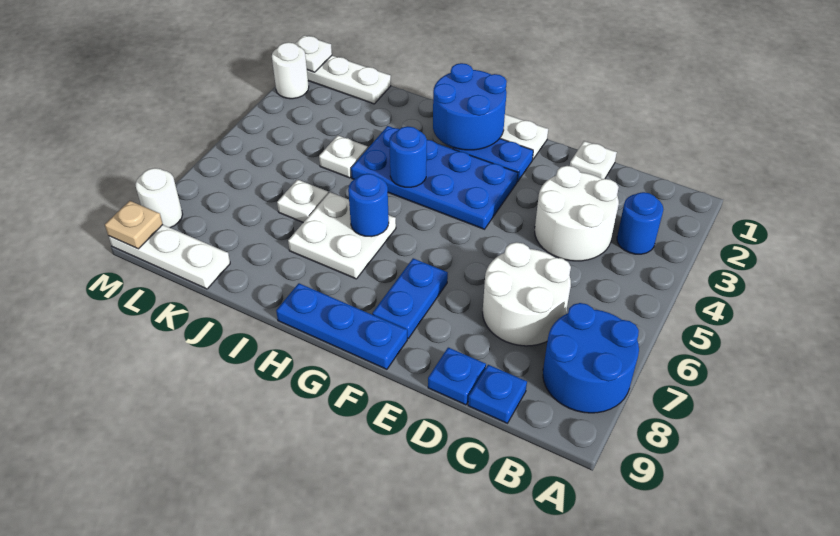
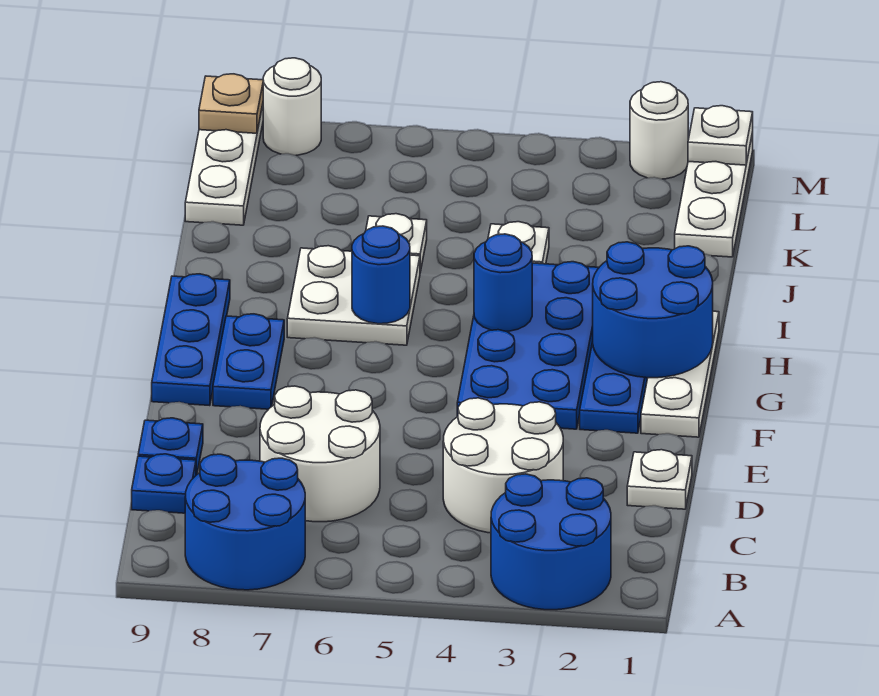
blue 1x1 round brick [617,192,663,254] -> blue 2x2 round brick [491,474,611,610]
blue 1x2 plate [372,258,448,338] -> blue 1x2 plate turned to [213,314,284,409]

